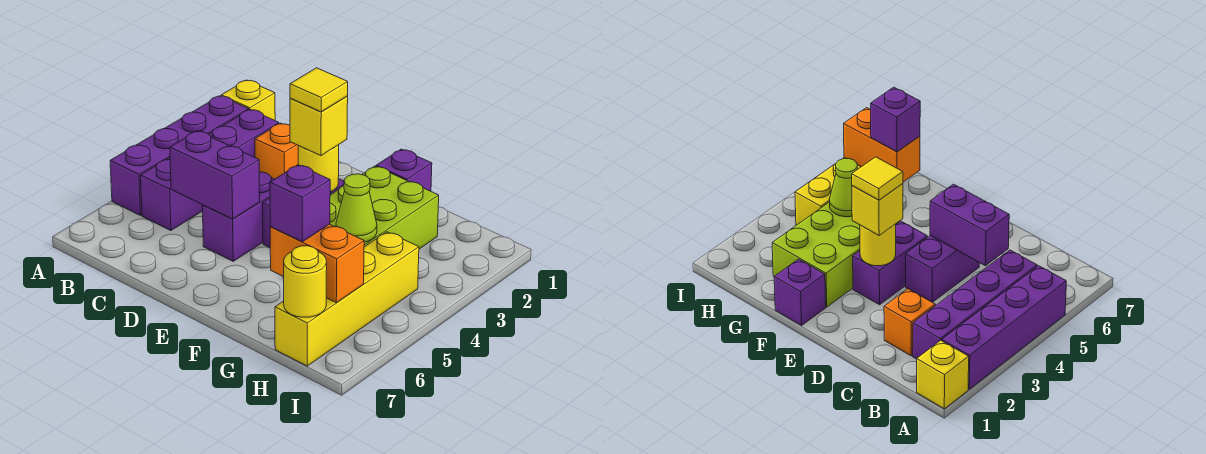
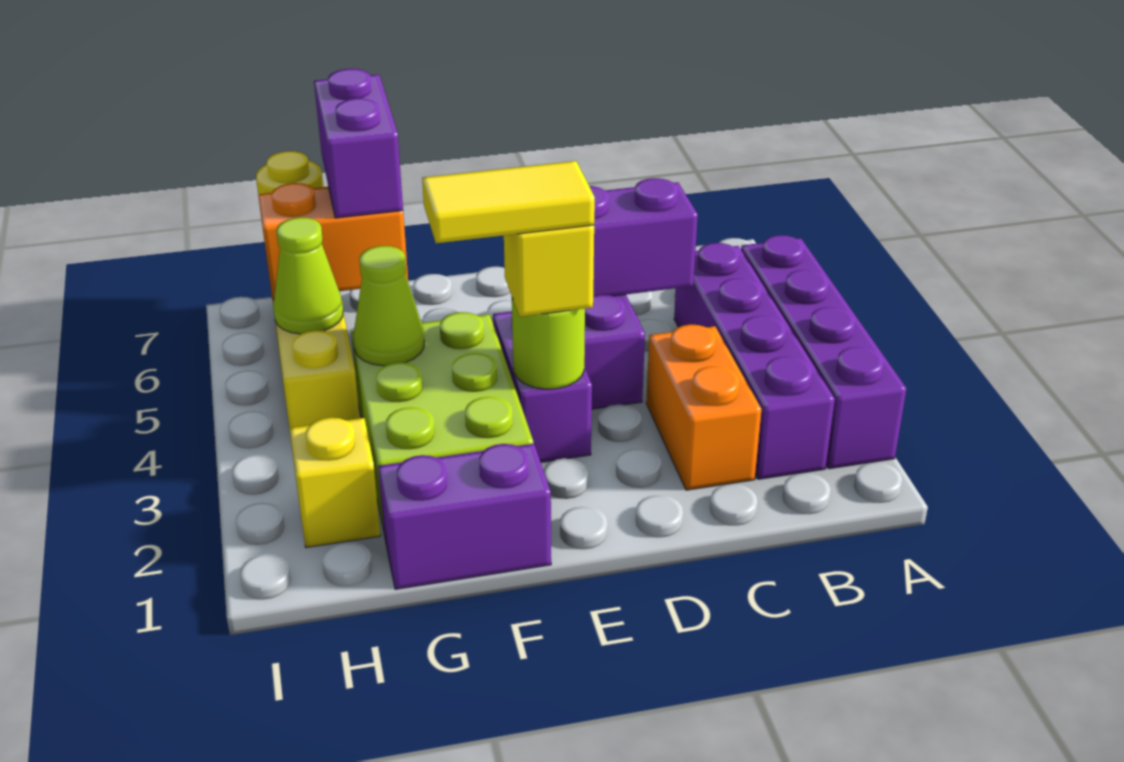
yellow 1x1 brick [221,80,275,120] -> yellow 1x1 brick moved to [289,418,381,548]
orange 1x1 brick [255,123,298,179] -> orange 1x2 brick [646,324,762,490]
yellow 1x1 round brick [298,145,339,192] -> lime 1x1 round brick [512,298,585,389]
yellow 1x1 tile [290,68,348,112] -> yellow 1x2 tile [422,161,595,243]
purple 1x1 brick [376,149,432,191] -> purple 1x2 brick [378,444,551,589]
purple 1x1 brick [270,165,330,242] -> purple 1x2 brick [314,69,403,218]
none -> lime 1x1 cone [273,217,343,334]

